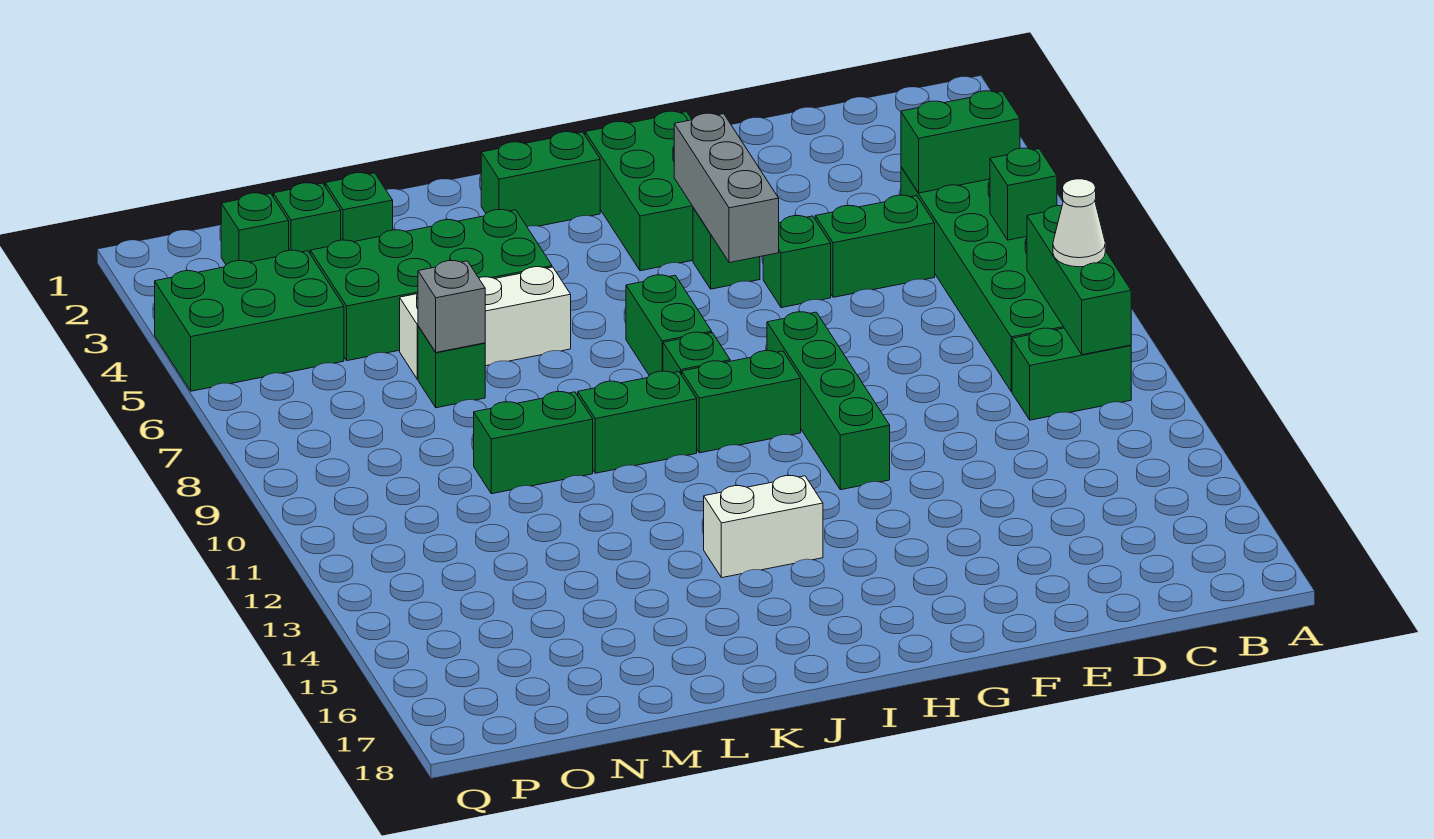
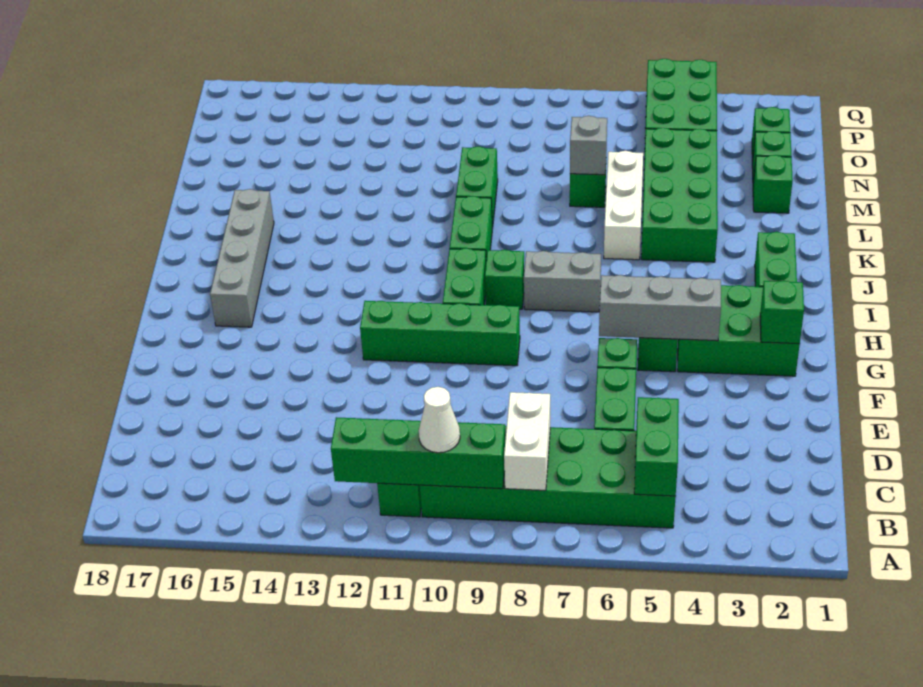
green 1x1 brick [990,148,1057,240] -> green 1x1 brick moved to [760,281,804,344]
green 1x3 brick [1027,206,1131,355] -> green 1x4 brick [331,417,505,489]
none -> grey 1x4 brick [210,189,274,327]
green 1x2 brick [626,275,712,375] -> grey 1x2 brick [524,251,601,312]
white 1x2 brick [704,476,823,578] -> white 1x2 brick moved to [504,392,550,490]

